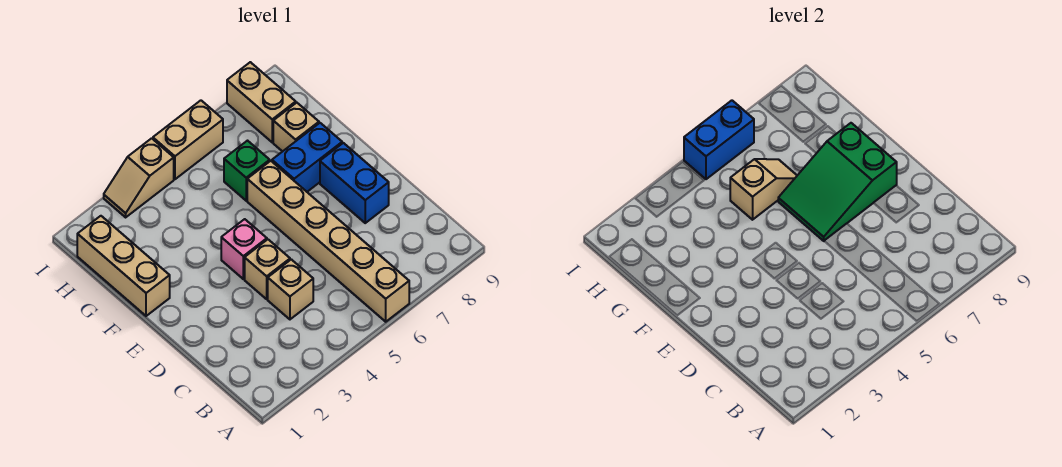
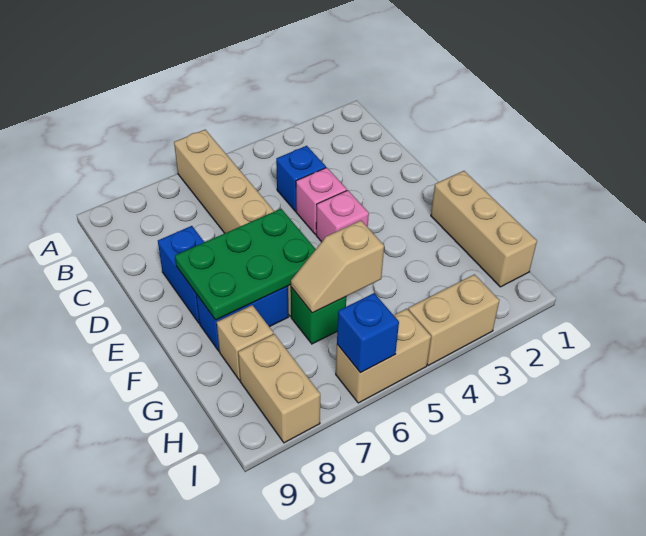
tan 1x1 brick [268,259,313,319] -> blue 1x1 brick [276,146,326,211]
tan 1x1 brick [245,239,290,299] -> pink 1x1 brick [296,168,347,234]
green 2x3 slope [778,123,897,241] -> green 2x3 plate [175,209,316,320]
tan 1x2 slope [104,138,174,217] -> tan 1x2 brick [408,274,499,365]
blue 1x2 brick [684,100,754,179] -> blue 1x1 brick [337,293,399,373]

